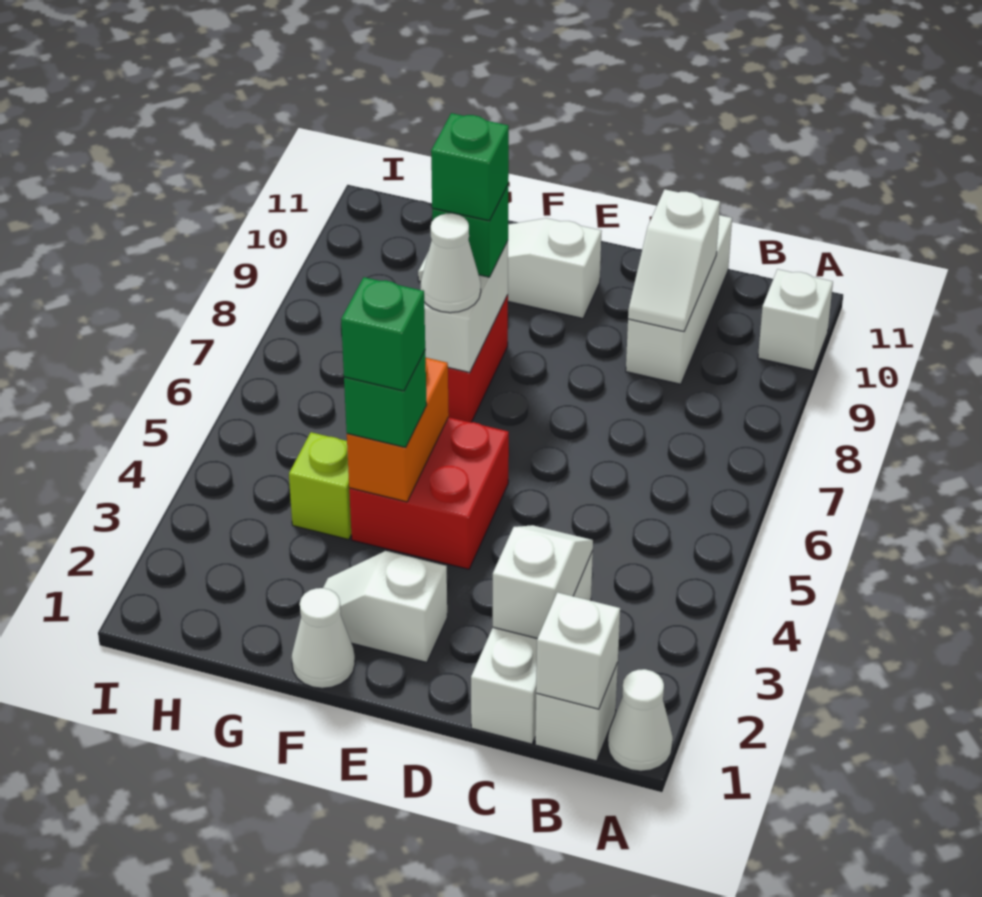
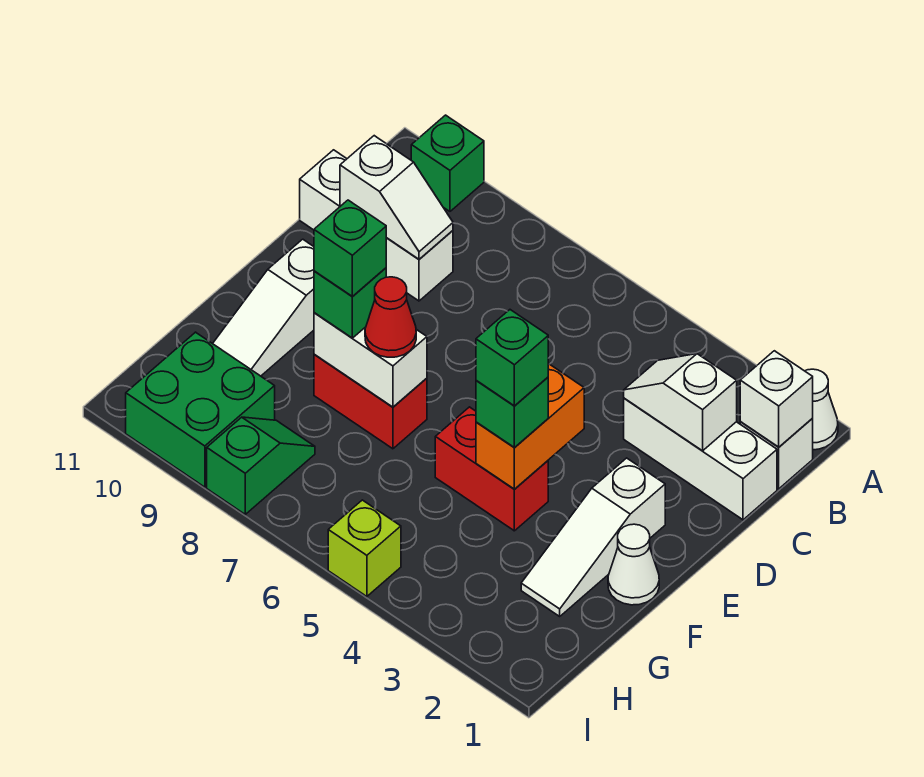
white 1x1 brick [758,269,833,371] -> green 1x1 brick [411,115,484,211]
white 1x2 slope [323,551,447,662] -> white 1x3 slope [521,458,665,616]
red 2x2 brick [349,417,509,569] -> red 1x2 brick [435,407,548,531]
orange 1x2 brick [347,358,449,502] -> orange 1x2 brick turned to [476,363,584,489]
white 1x1 cone [421,213,481,313] -> red 1x1 cone [365,277,416,357]
lime 1x1 brick [289,432,351,540] -> lime 1x1 brick moved to [328,500,401,597]
none -> green 1x2 slope [207,417,315,514]
none -> green 2x2 brick [126,332,275,487]

